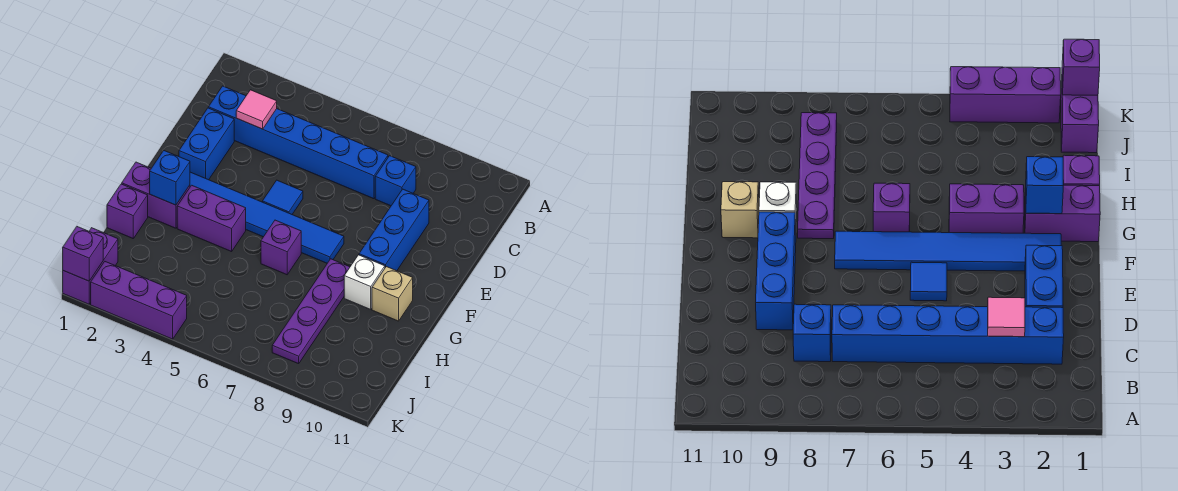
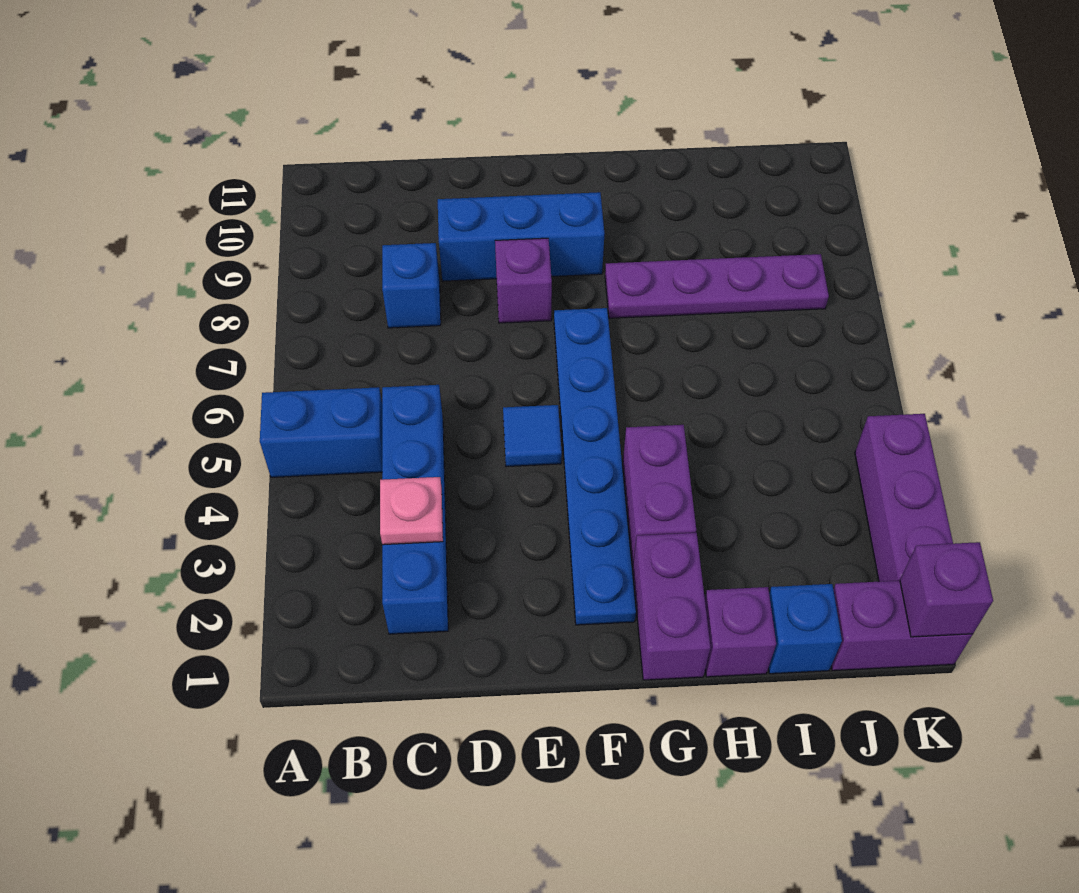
blue 1x6 brick [208,86,388,199] -> blue 1x4 brick [382,385,448,634]
pink 1x1 tile [236,90,277,129] -> pink 1x1 plate [380,477,443,545]
blue 1x2 brick [179,108,234,180] -> blue 1x2 brick moved to [260,387,382,477]
blue 1x6 tile [190,172,344,263] -> blue 1x6 plate [554,308,636,625]
blue 1x1 brick [150,151,190,205] -> blue 1x1 brick moved to [768,584,842,674]
purple 1x1 brick [261,220,301,275] -> purple 1x1 brick moved to [495,238,552,323]
white 1x1 brick [344,255,385,309] -> none
tan 1x1 brick [372,267,413,321] -> none

